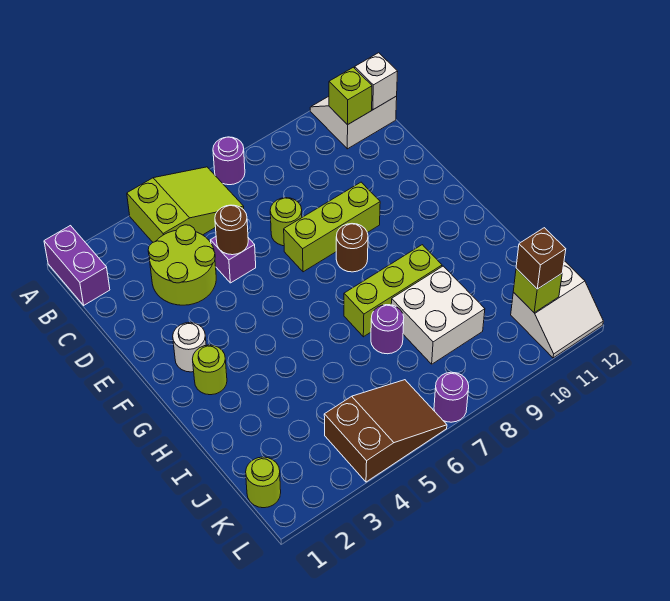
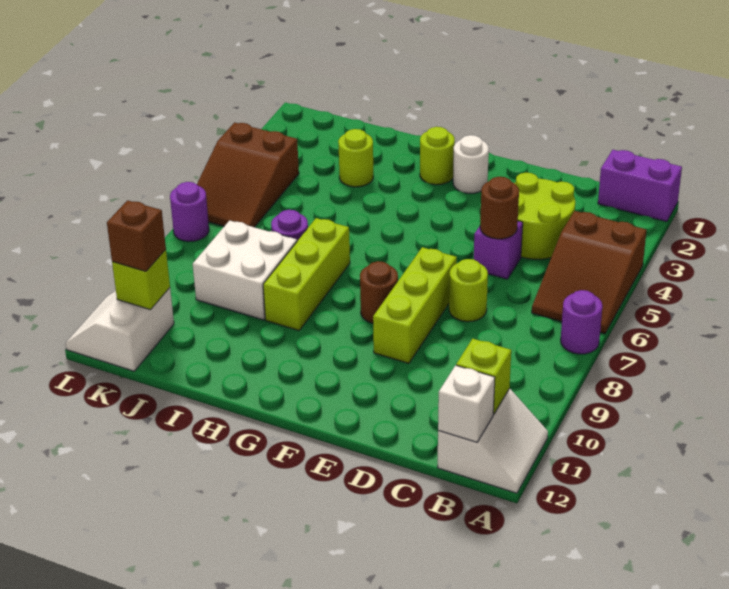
lime 2x3 slope [127,167,244,242] -> brown 2x3 slope [532,211,647,334]
lime 1x1 round brick [246,457,281,508] -> lime 1x1 round brick moved to [338,129,373,187]

